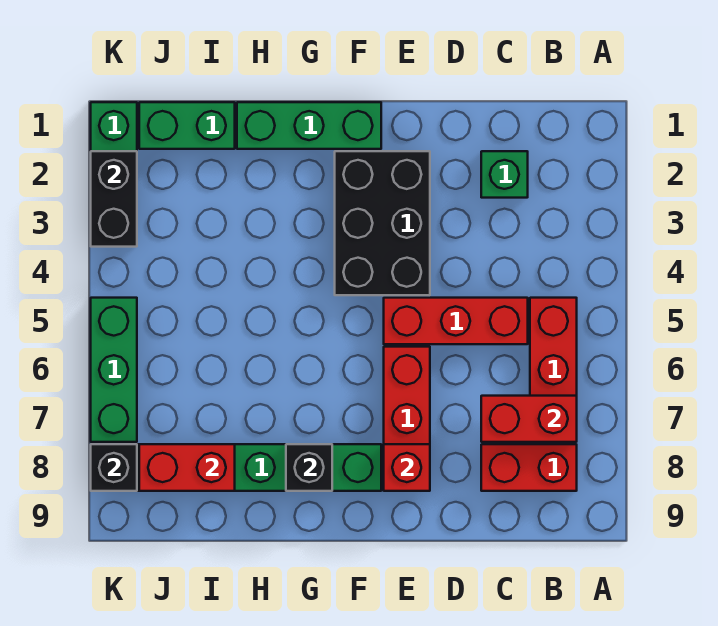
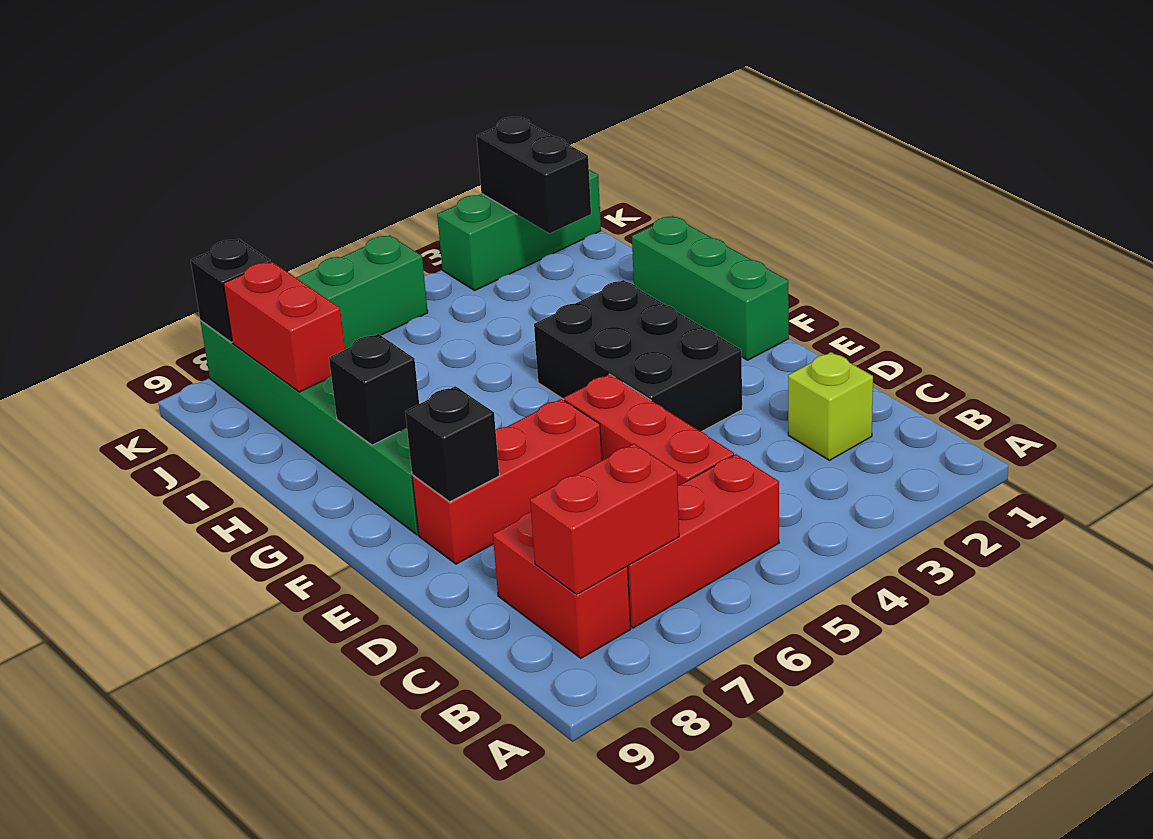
red 1x2 brick [481,396,577,442] -> red 1x2 brick turned to [530,444,679,594]
green 1x1 brick [481,151,528,198] -> lime 1x1 brick [788,352,873,460]
black 2x3 brick [335,151,430,295] -> black 2x3 brick turned to [534,280,742,432]
red 1x1 brick [384,444,430,491] -> black 1x1 brick [405,386,499,502]
green 1x2 brick [139,102,235,149] -> none
black 1x2 brick [91,151,137,247] -> black 1x2 brick turned to [477,117,591,233]

